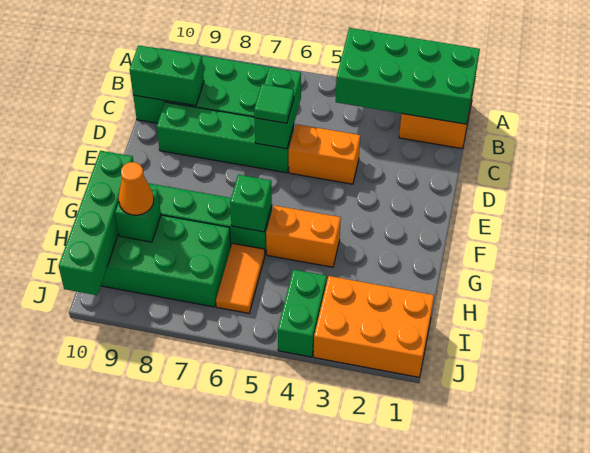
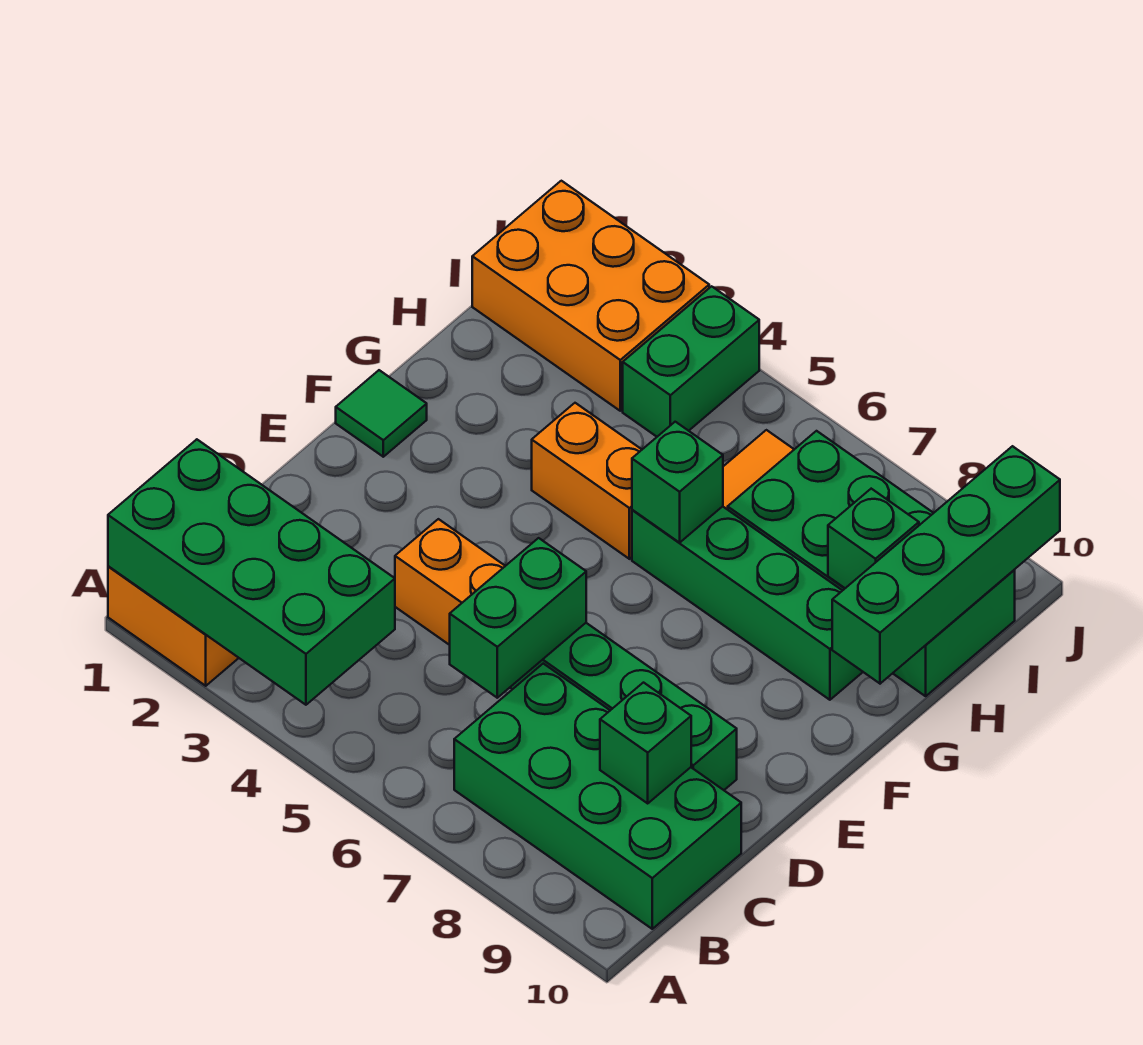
green 1x2 brick [129,45,204,106] -> green 1x1 brick [600,683,691,803]
green 1x1 tile [254,84,294,123] -> green 1x1 tile moved to [336,370,427,457]
orange 1x1 cone [118,162,154,215] -> none

